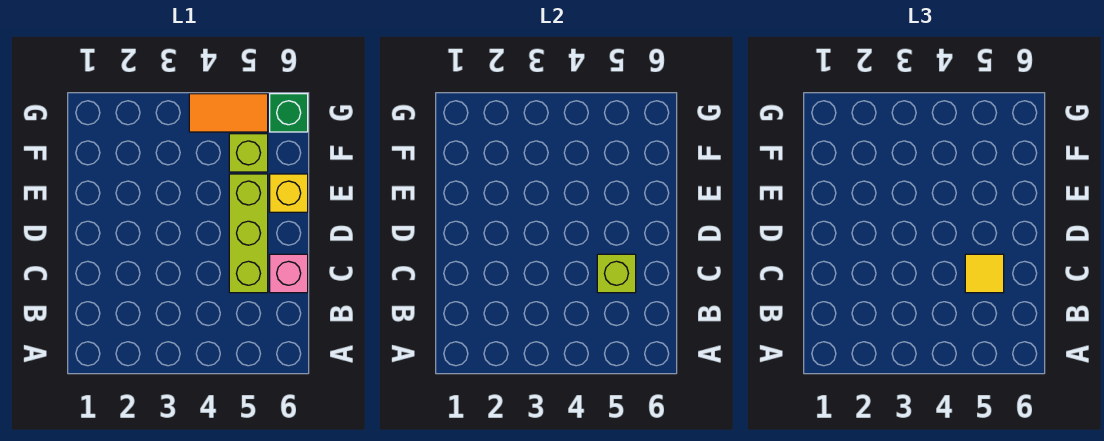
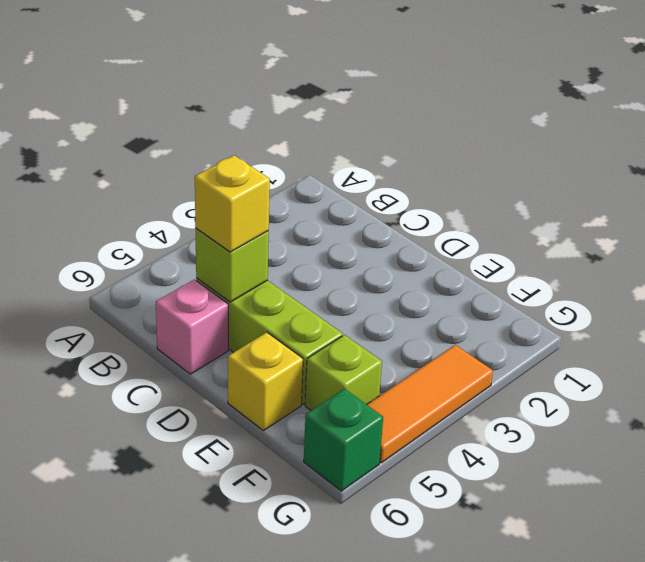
yellow 1x1 tile [965,254,1004,293] -> yellow 1x1 brick [195,155,270,252]
orange 1x2 tile [189,94,268,132] -> orange 1x3 tile [367,345,493,463]

